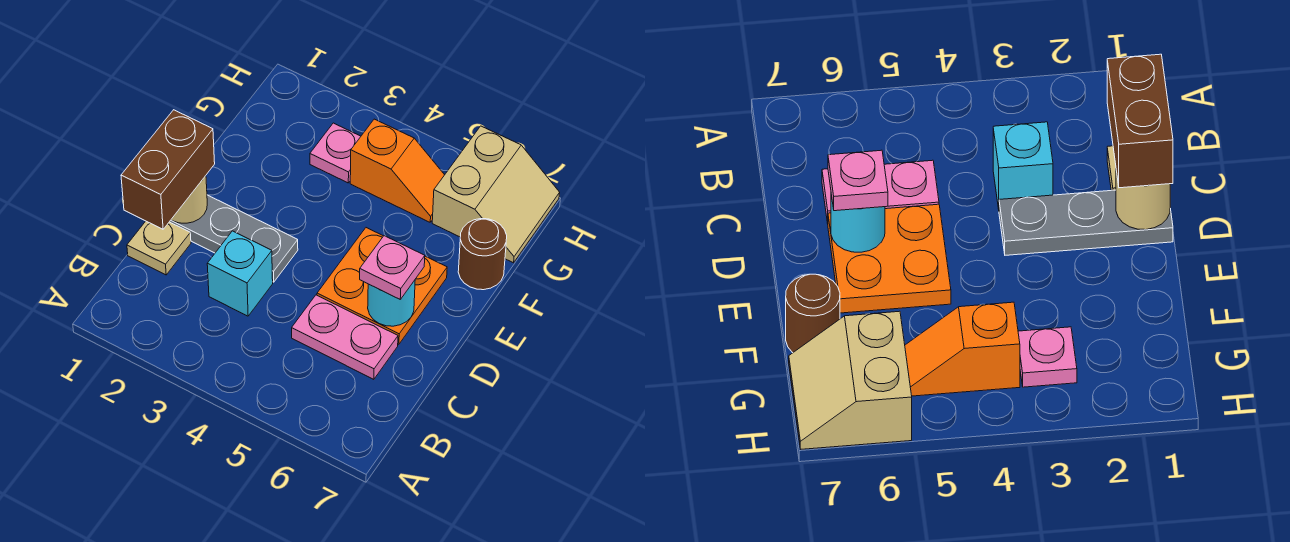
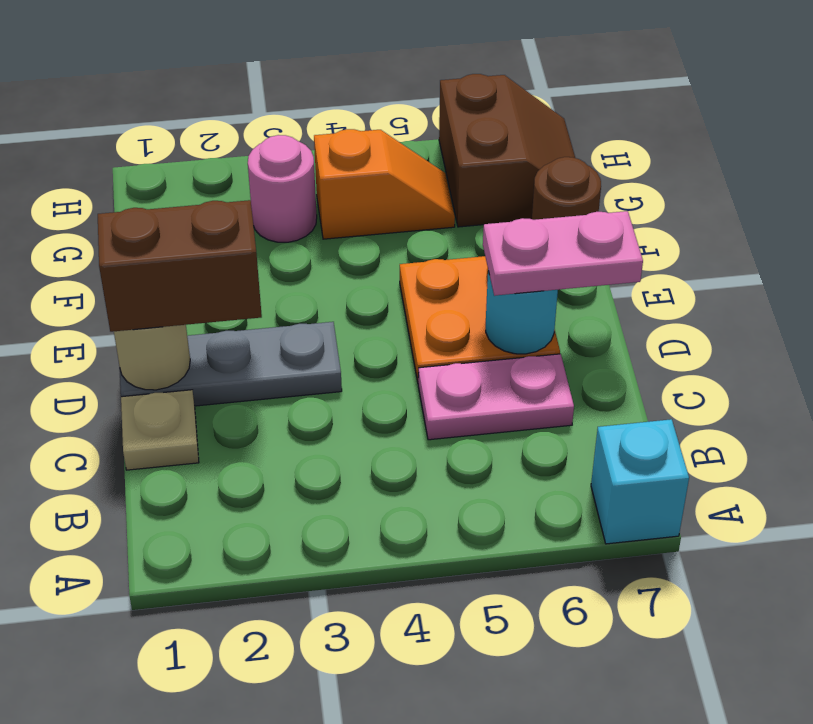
brown 1x2 brick [121,110,215,229] -> brown 1x2 brick turned to [98,200,262,332]
cyan 1x1 brick [207,231,273,316] -> cyan 1x1 brick moved to [591,419,689,544]
pink 1x1 plate [360,236,425,299] -> pink 1x2 plate [483,211,643,296]
pink 1x1 plate [310,123,361,183] -> pink 1x1 round brick [248,135,317,242]
tan 2x2 slope [432,126,560,263] -> brown 2x2 slope [439,74,575,227]

